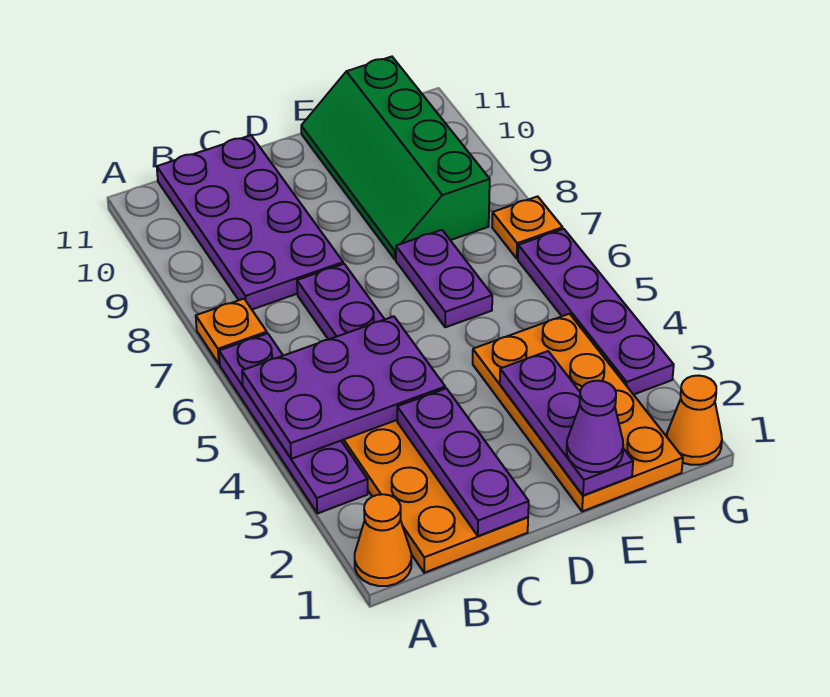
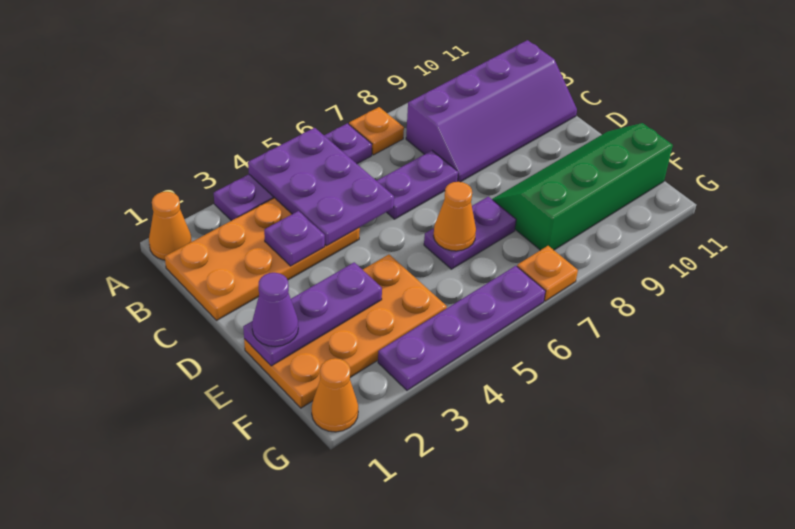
purple 2x4 plate [157,135,343,309] -> purple 2x4 slope [406,40,577,182]
purple 1x3 plate [397,388,529,536] -> purple 1x1 plate [264,211,325,266]
none -> orange 1x1 cone [434,182,476,251]

